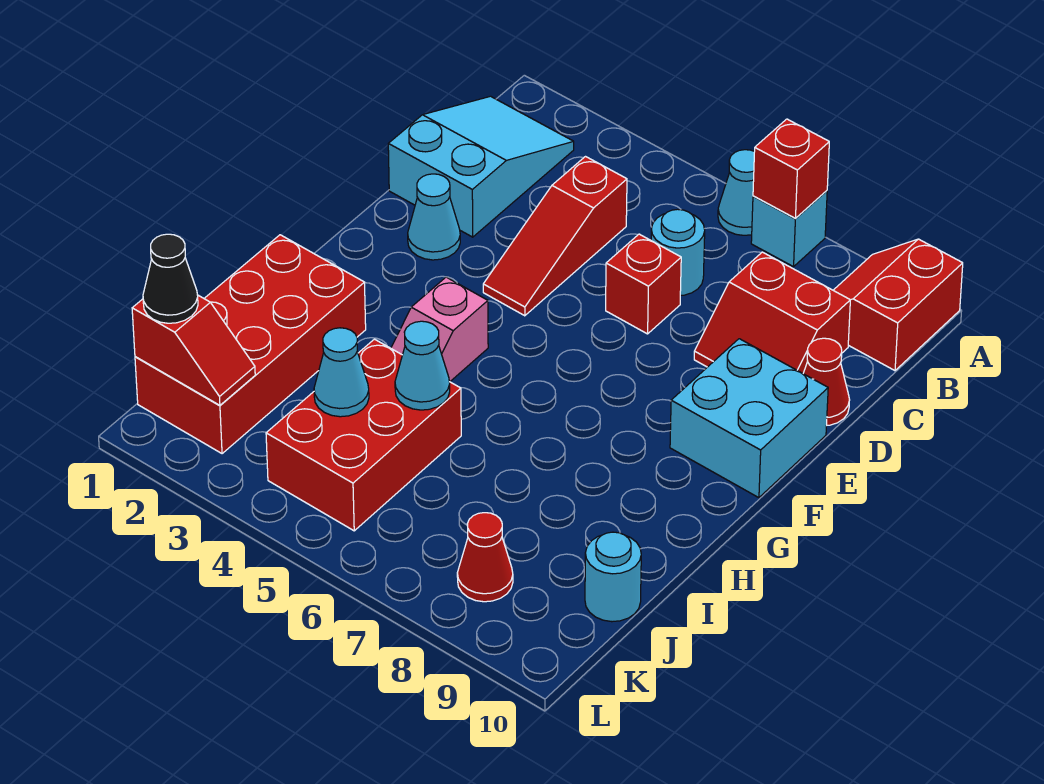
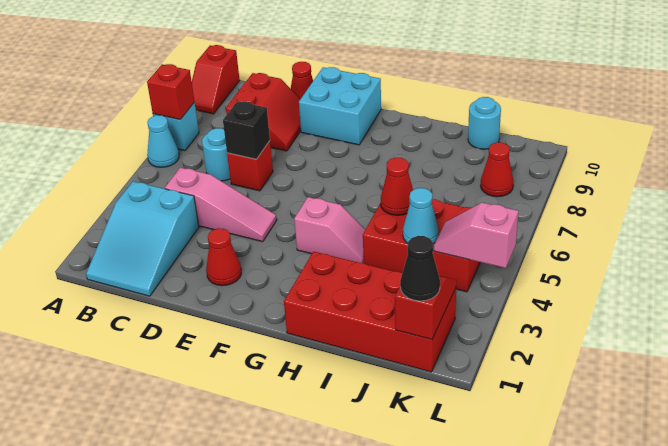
red 2x2 slope [833,239,963,371] -> red 1x2 slope [192,45,240,114]
cyan 2x3 slope [388,96,574,237] -> cyan 2x3 slope turned to [86,181,199,296]
red 1x3 slope [483,157,627,316] -> pink 1x3 slope [165,168,277,242]
none -> black 1x1 brick [223,101,270,159]
cyan 1x1 cone [408,174,460,260] -> red 1x1 cone [206,228,241,286]
cyan 1x1 cone [395,321,450,410] -> red 1x1 cone [381,158,413,215]
none -> pink 1x2 slope [434,203,518,268]

